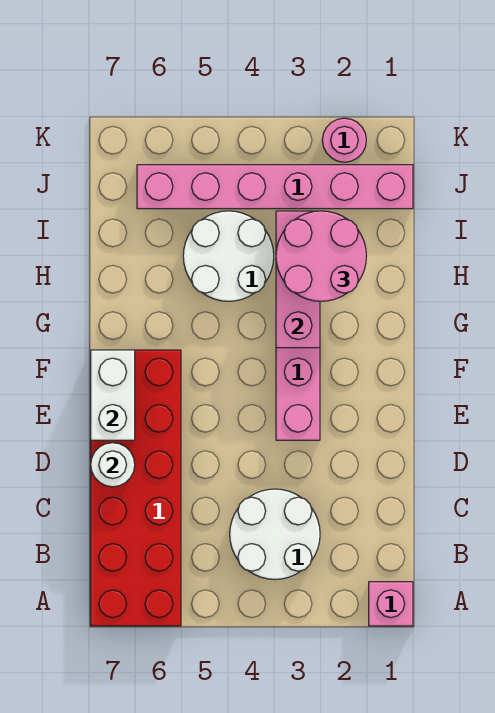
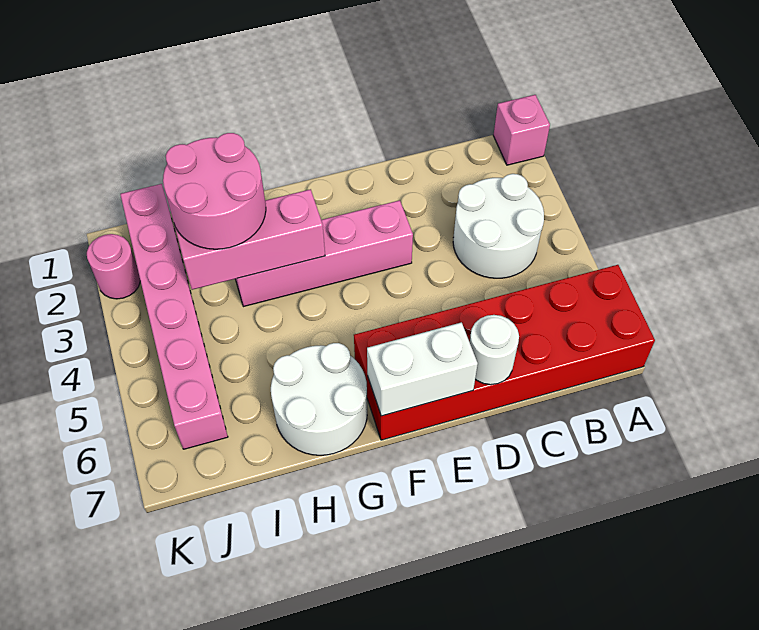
white 2x2 round brick [183,211,274,301] -> white 2x2 round brick moved to [271,343,367,455]

